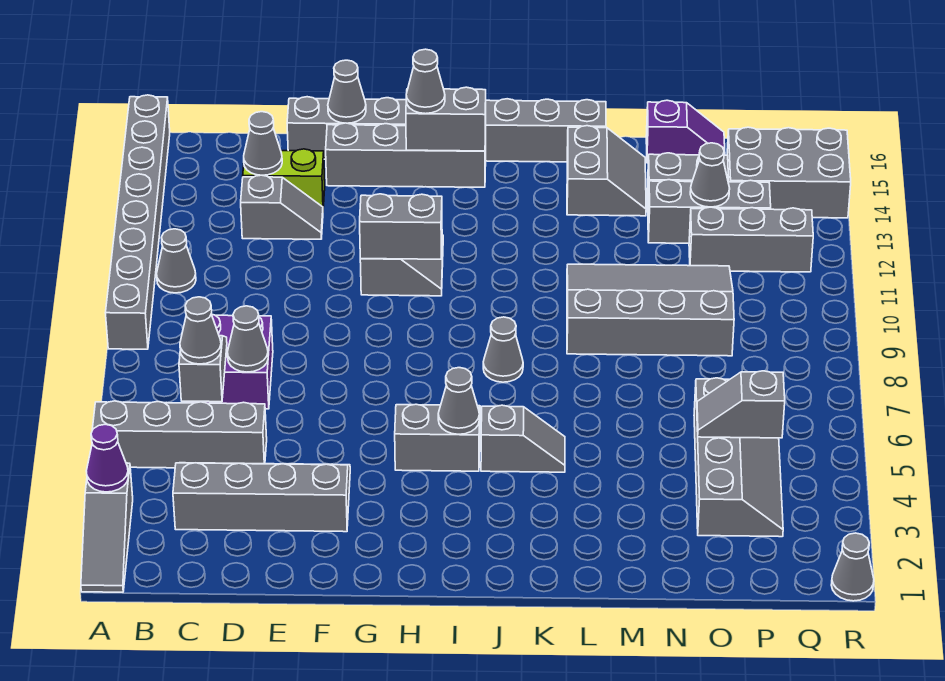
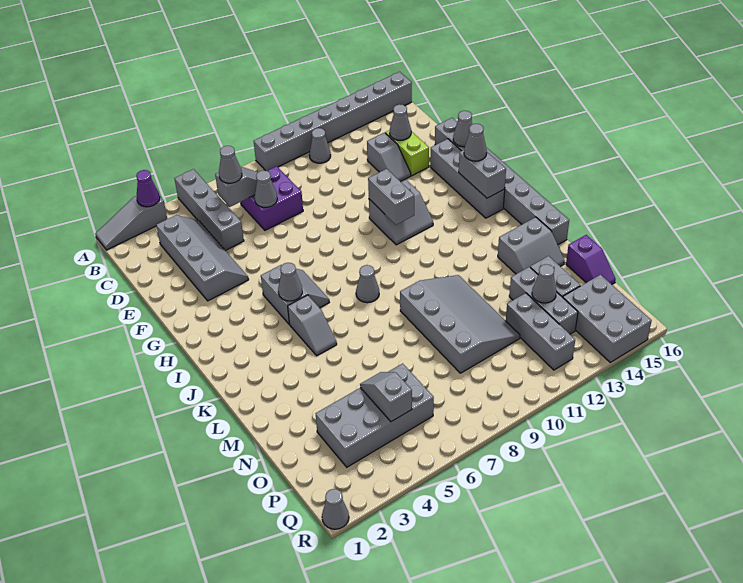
grey 2x4 slope [694,378,783,537] -> grey 2x4 brick [316,363,434,467]

